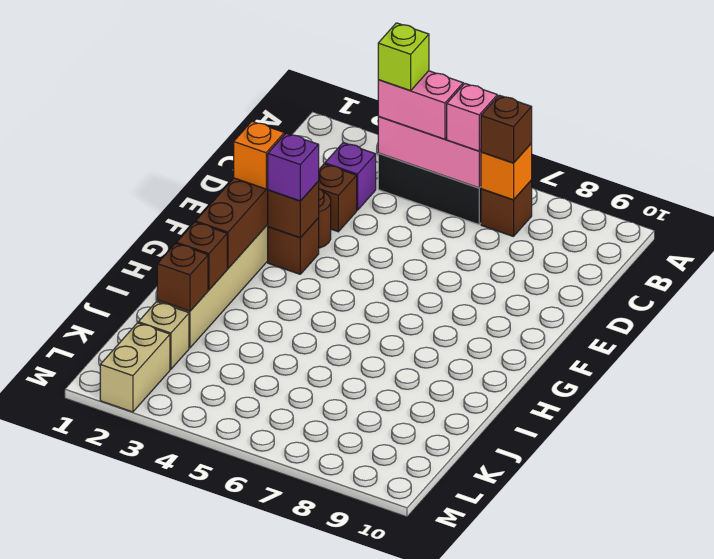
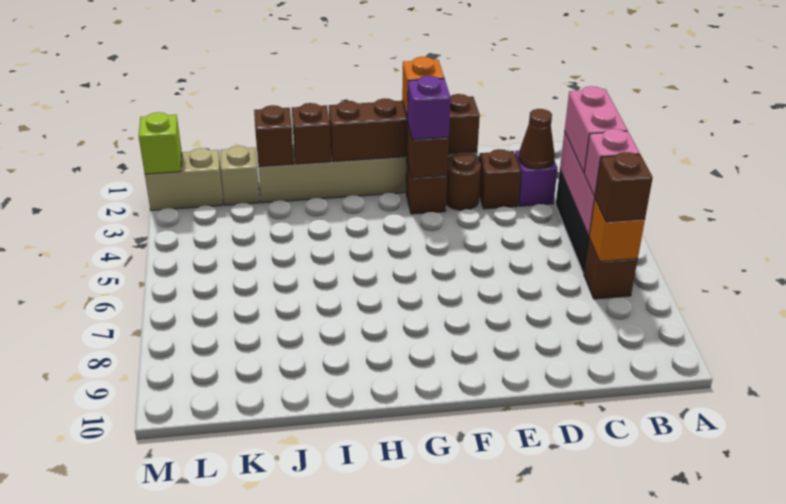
lime 1x1 brick [378,23,429,91] -> lime 1x1 brick moved to [139,112,182,174]
none -> brown 1x1 cone [519,109,555,169]

